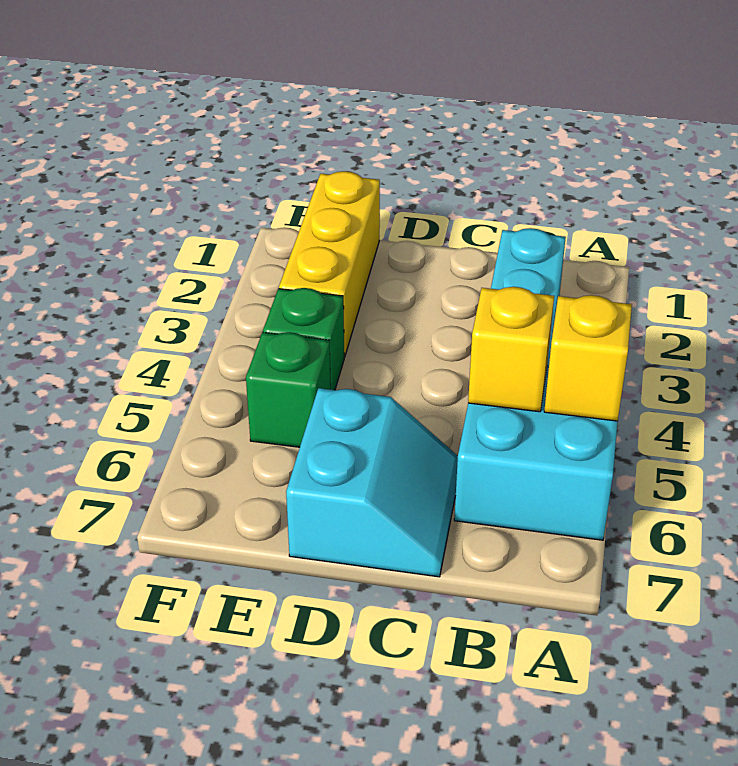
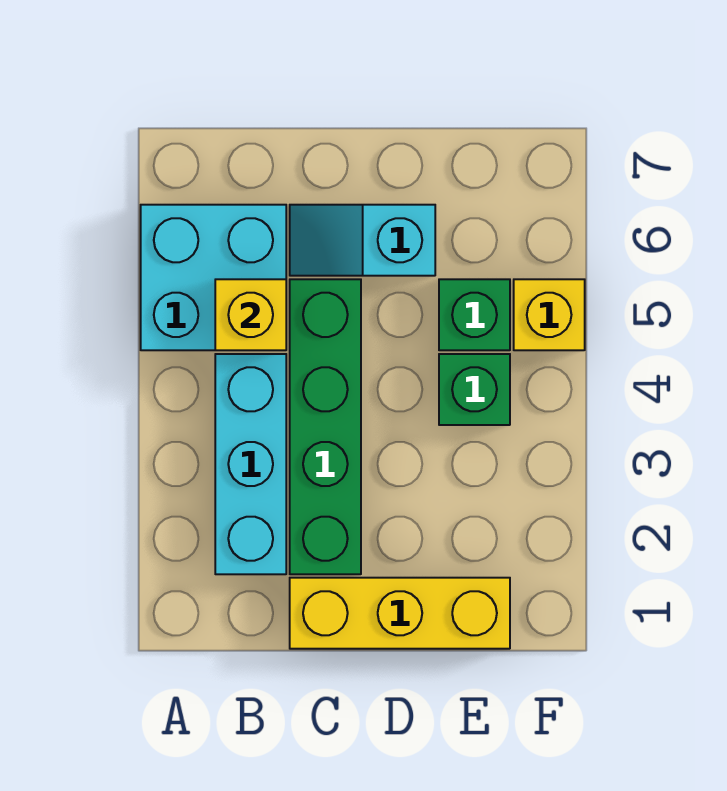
yellow 1x1 brick [544,295,632,421] -> yellow 1x1 brick moved to [514,279,585,350]
none -> green 1x4 brick [290,279,361,574]
cyan 2x2 slope [286,388,458,577] -> cyan 1x2 slope [290,205,435,276]
yellow 1x3 brick [279,171,380,357] -> yellow 1x3 brick turned to [290,578,510,649]

